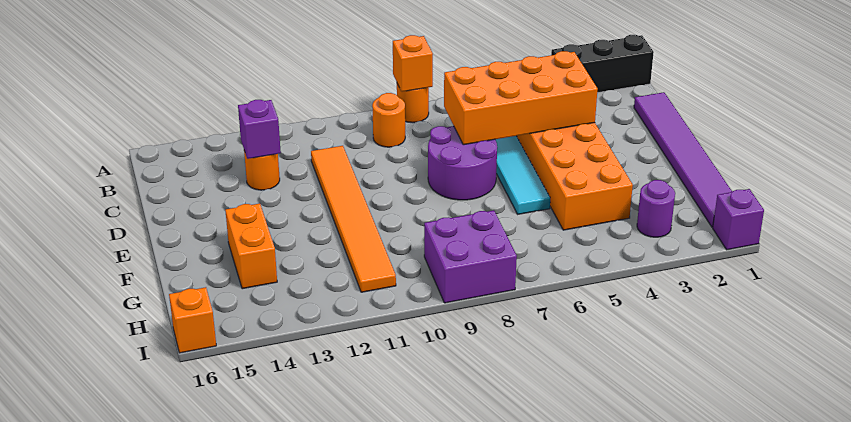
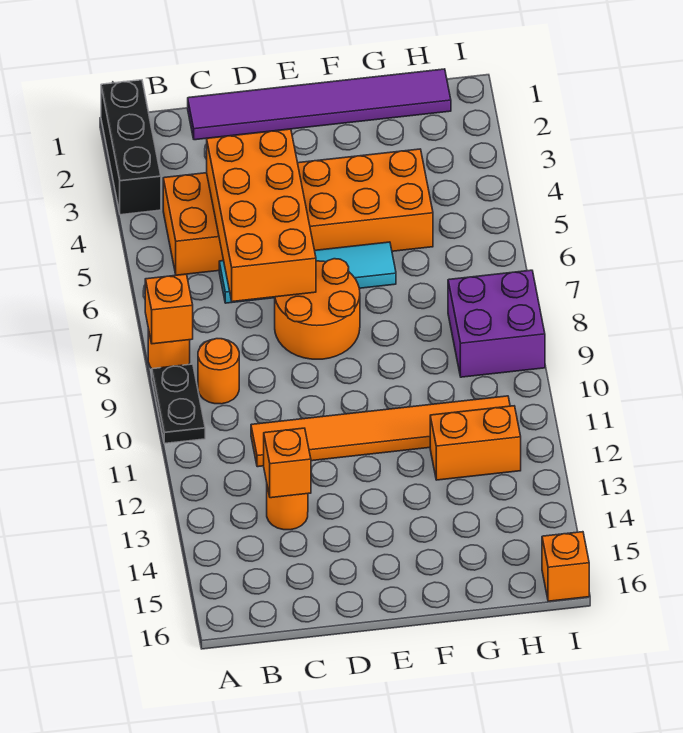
none -> black 1x2 plate [152,364,205,444]
purple 1x1 brick [238,100,281,159] -> orange 1x1 brick [264,428,311,498]
purple 2x2 round brick [428,126,497,200] -> orange 2x2 round brick [275,259,360,359]
orange 1x2 brick [225,204,277,289] -> orange 1x2 brick moved to [430,406,521,480]
purple 1x1 round brick [637,180,675,237] -> none
purple 1x1 brick [713,189,764,250] -> none

